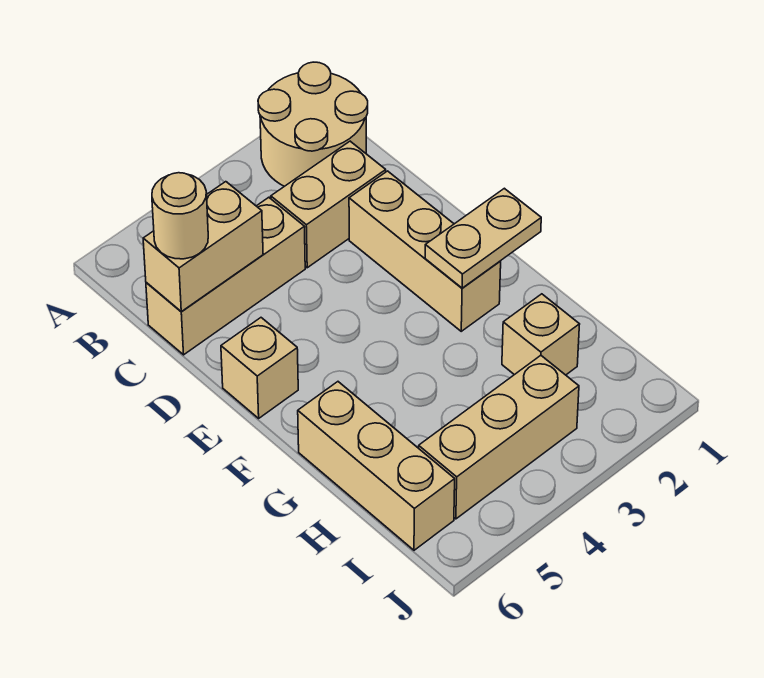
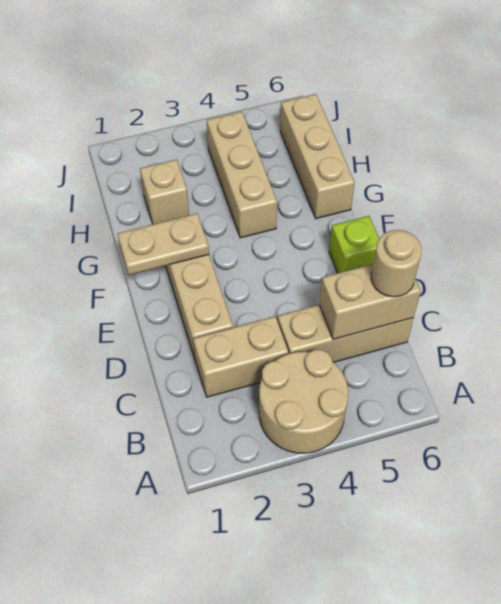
tan 2x2 round brick [258,62,368,186] -> tan 2x2 round brick moved to [259,350,348,453]
tan 1x1 brick [221,318,298,418] -> lime 1x1 brick [329,216,379,273]
tan 1x3 brick [419,356,579,519] -> tan 1x3 brick turned to [207,112,277,238]

